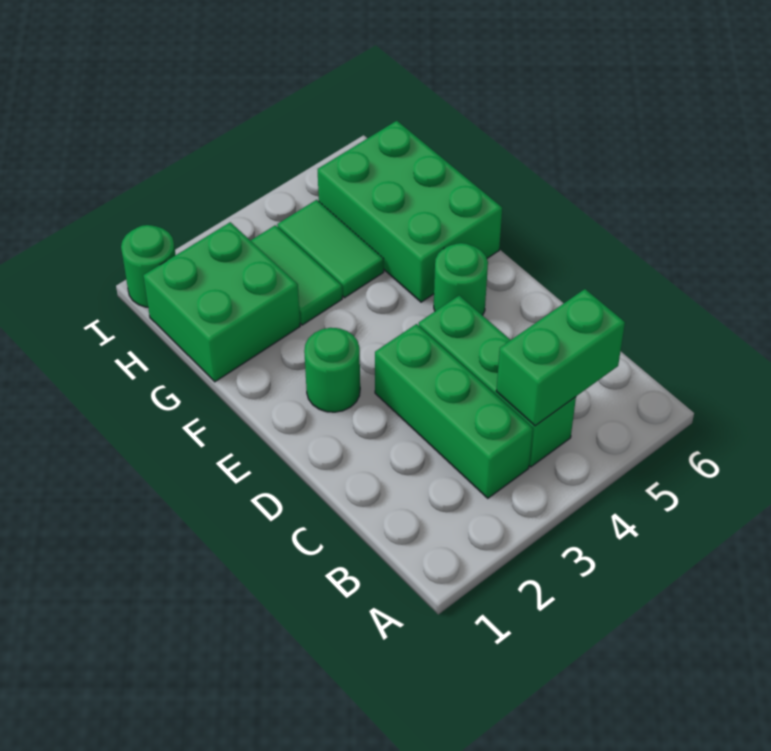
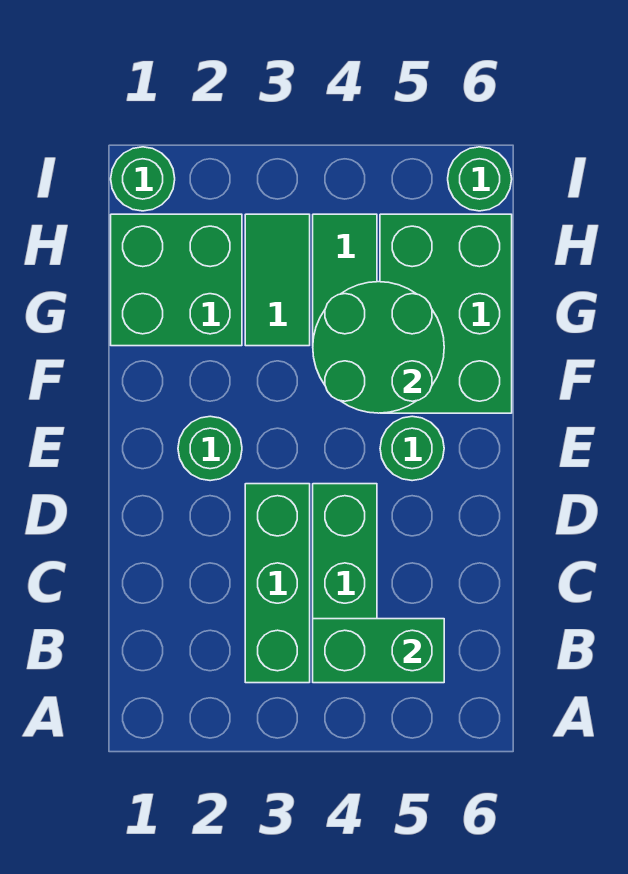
none -> green 2x2 round brick [313,282,444,413]
none -> green 1x1 round brick [448,147,512,211]

